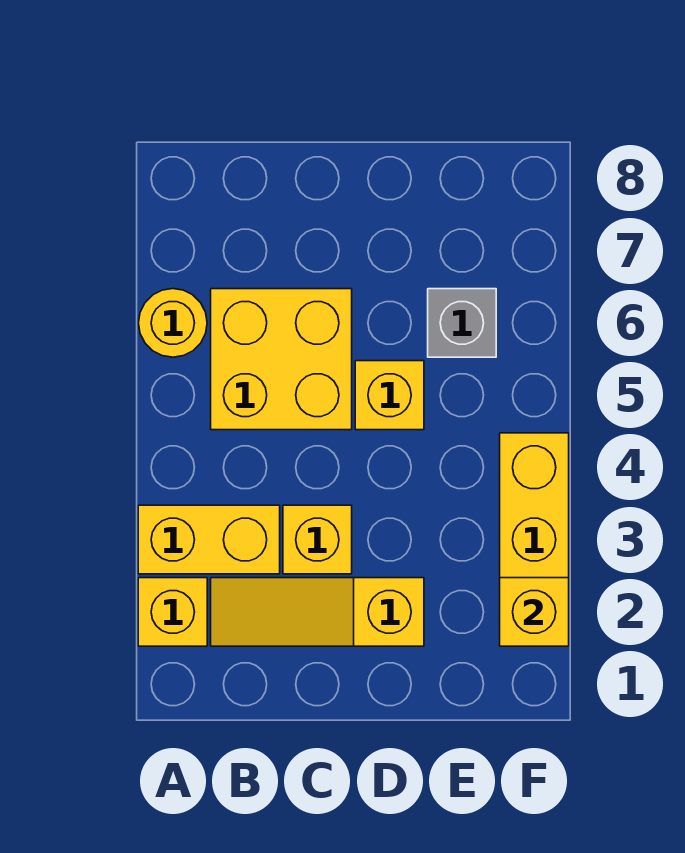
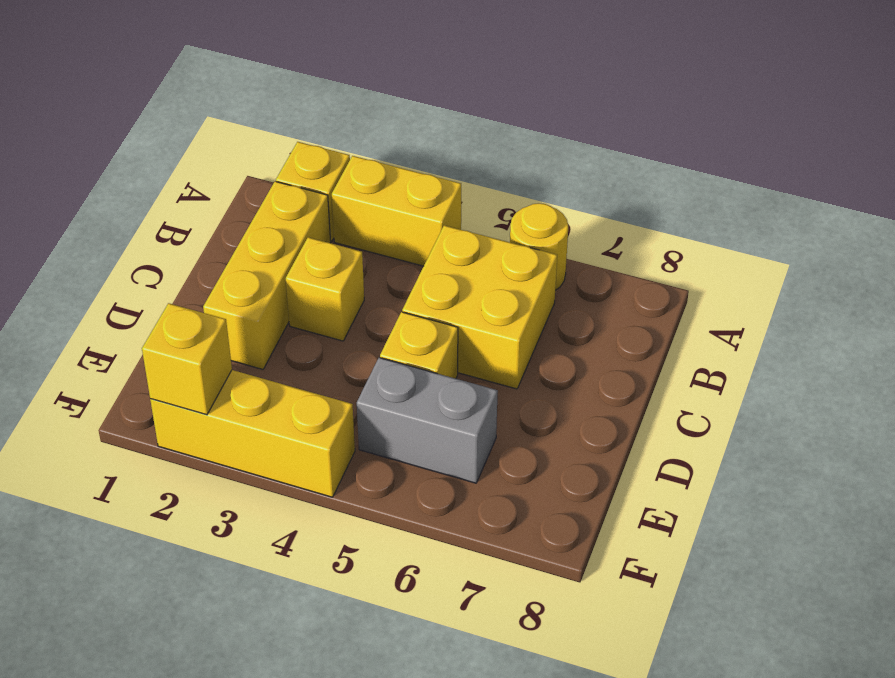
yellow 1x2 brick [138,505,280,574] -> yellow 1x2 brick turned to [332,156,461,266]
yellow 1x3 slope [211,578,424,646] -> yellow 1x3 brick [203,181,331,369]
grey 1x1 brick [428,289,496,357] -> grey 1x2 brick [357,358,498,483]

